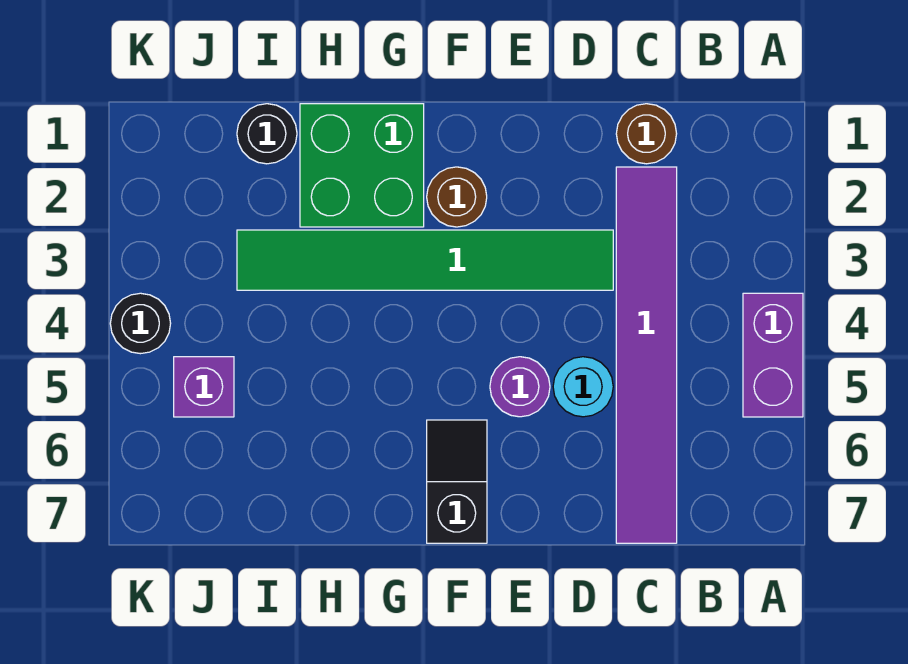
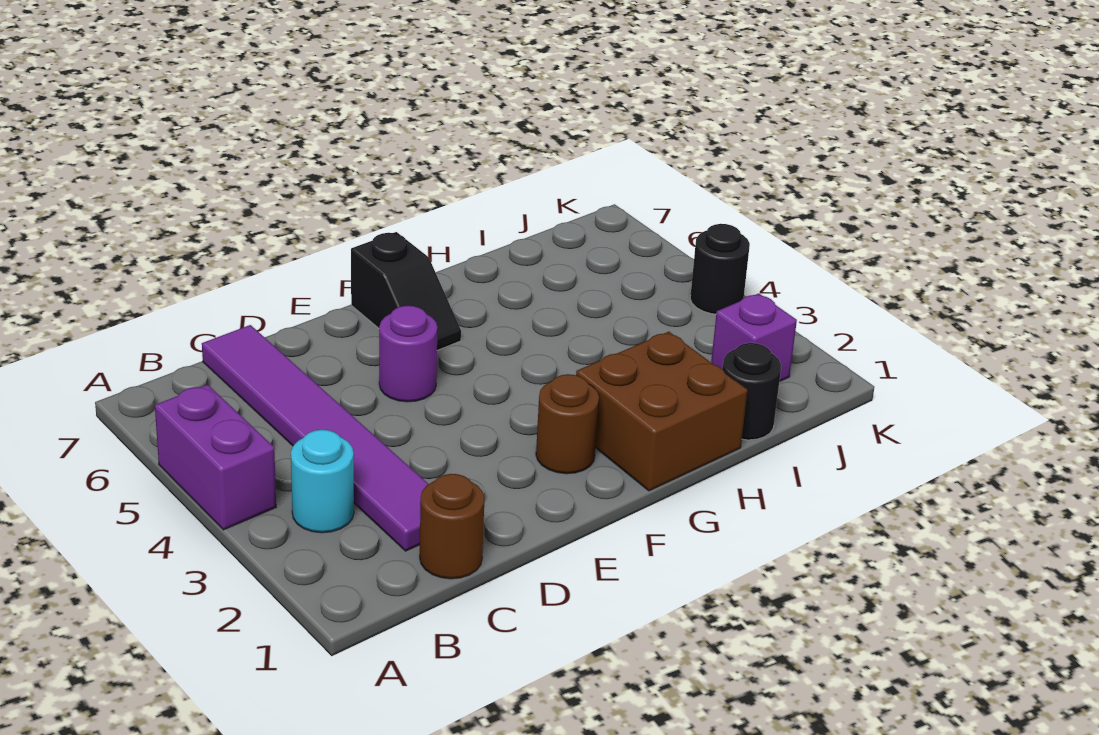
green 1x6 tile [237,230,613,290] -> none
cyan 1x1 round brick [553,357,613,417] -> cyan 1x1 round brick moved to [291,430,354,533]
green 2x2 brick [300,104,424,227] -> brown 2x2 brick [576,332,748,491]
purple 1x1 brick [174,357,234,417] -> purple 1x1 brick moved to [711,293,797,382]

